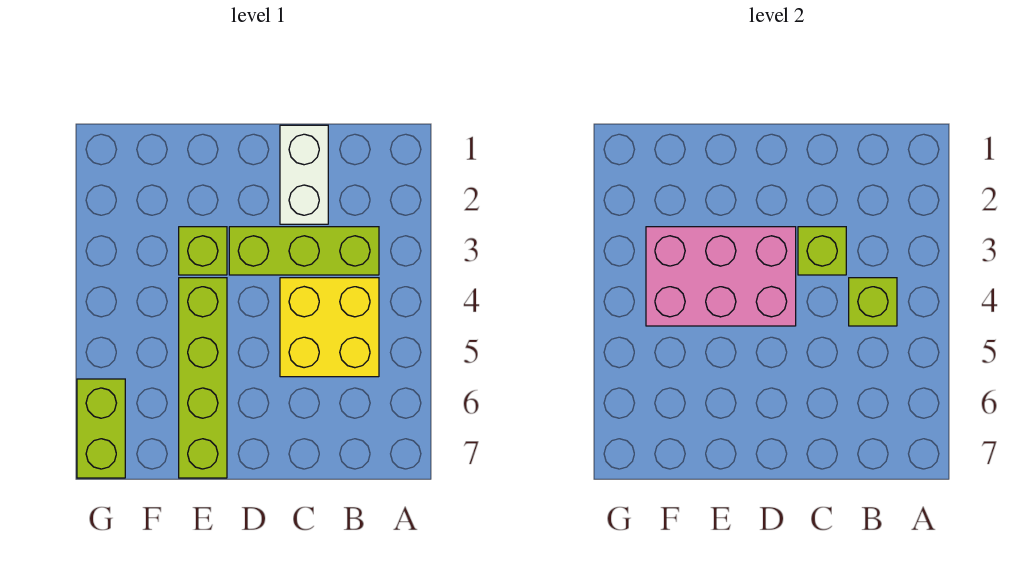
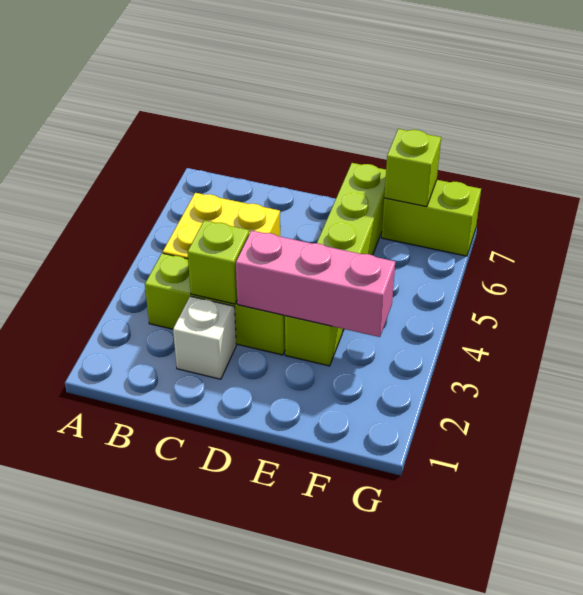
lime 1x1 brick [849,278,897,326] -> lime 1x1 brick moved to [384,129,441,207]
white 1x2 brick [280,125,328,224] -> white 1x1 brick [173,296,236,379]
pink 2x3 brick [646,227,796,326] -> pink 1x3 brick [236,231,395,337]
lime 1x2 brick [77,379,125,478] -> lime 1x2 brick turned to [382,180,481,256]

